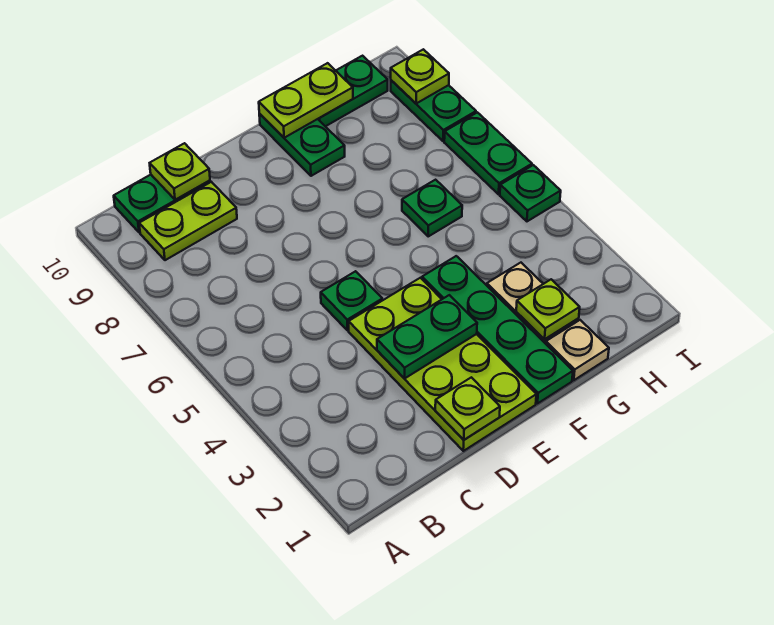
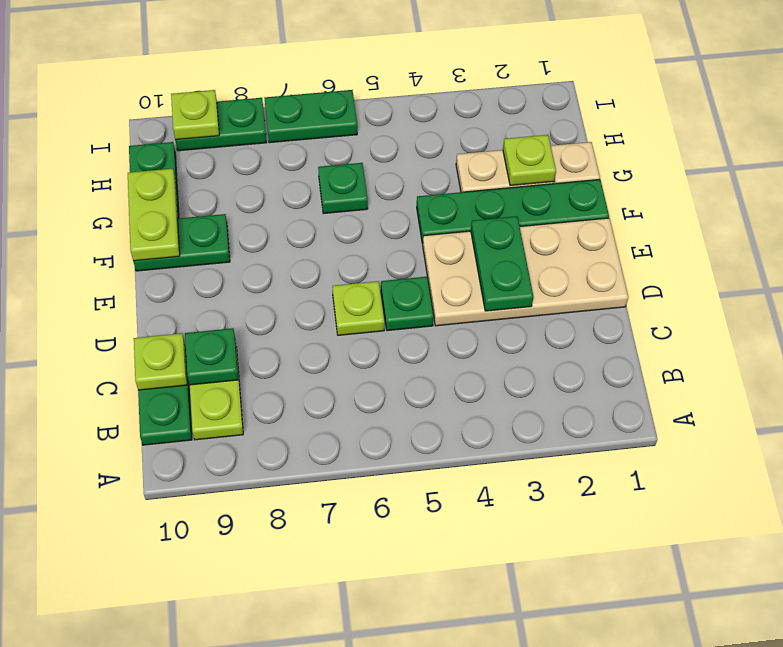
lime 2x4 plate [349,278,536,451] -> tan 2x4 plate [423,218,628,326]
lime 1x1 plate [435,377,500,440] -> lime 1x1 plate moved to [332,281,384,335]
green 1x1 plate [500,165,561,221] -> green 1x1 plate moved to [185,328,238,385]

